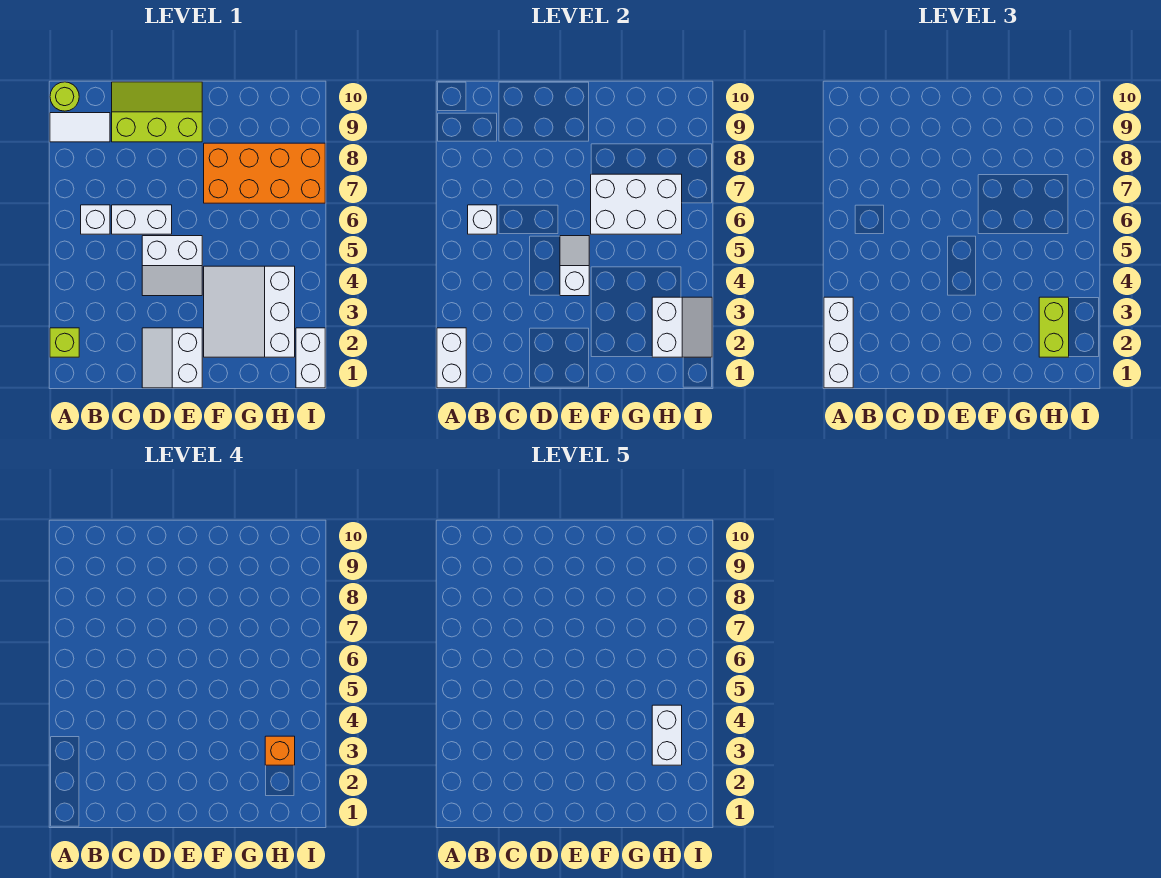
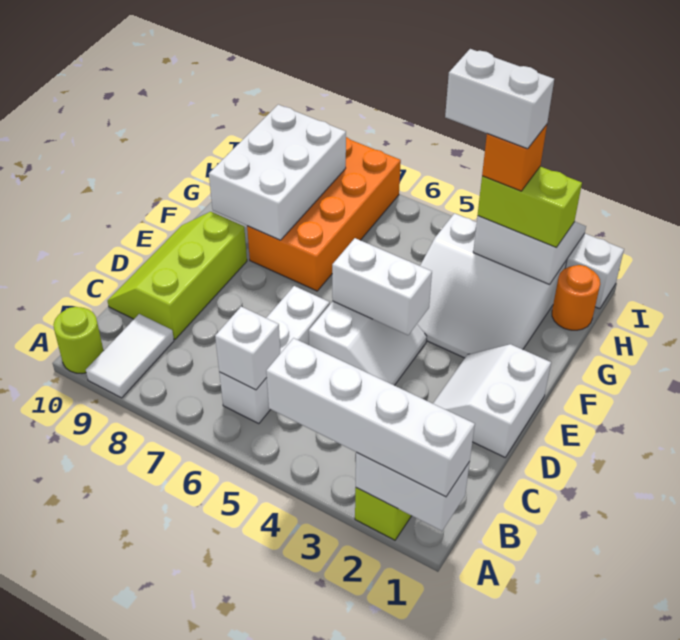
white 1x3 brick [824,297,853,388] -> white 1x4 brick [266,338,475,497]
white 2x2 slope [142,328,202,388] -> white 2x2 slope turned to [433,344,551,457]
white 1x2 slope [560,236,589,296] -> white 1x2 brick [332,238,432,335]
white 2x3 brick [591,174,682,234] -> white 2x3 brick moved to [209,105,346,240]
none -> orange 1x1 round brick [552,265,600,330]

